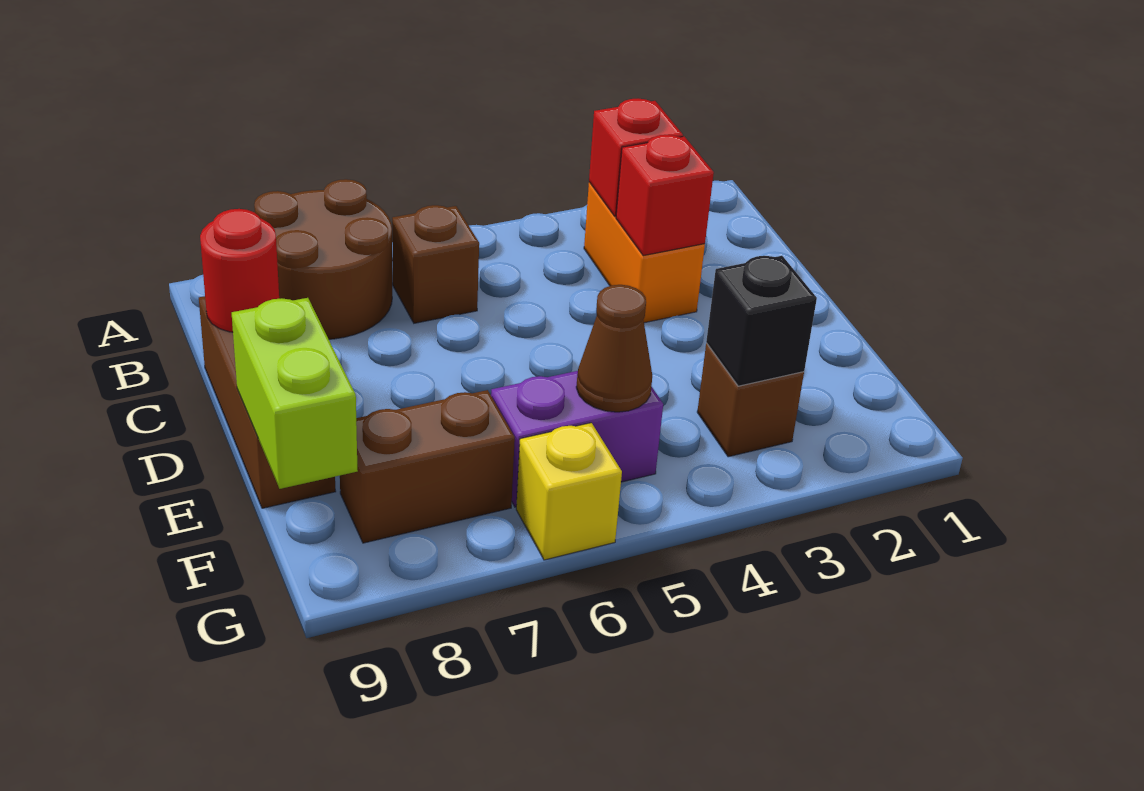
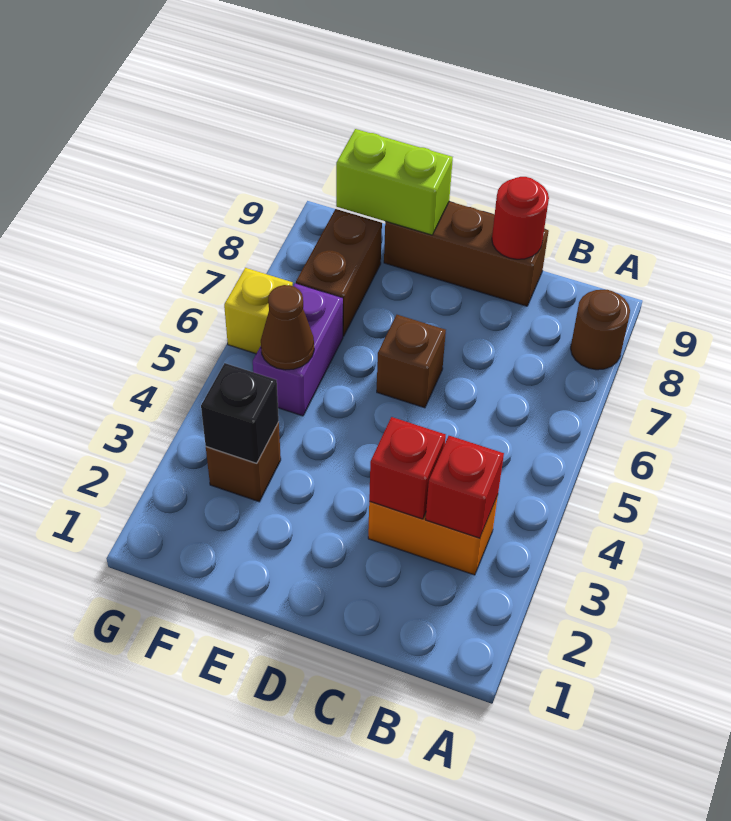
brown 2x2 round brick [254,179,392,339] -> brown 1x1 round brick [571,290,630,370]
brown 1x1 brick [392,205,479,323] -> brown 1x1 brick moved to [377,315,446,408]

